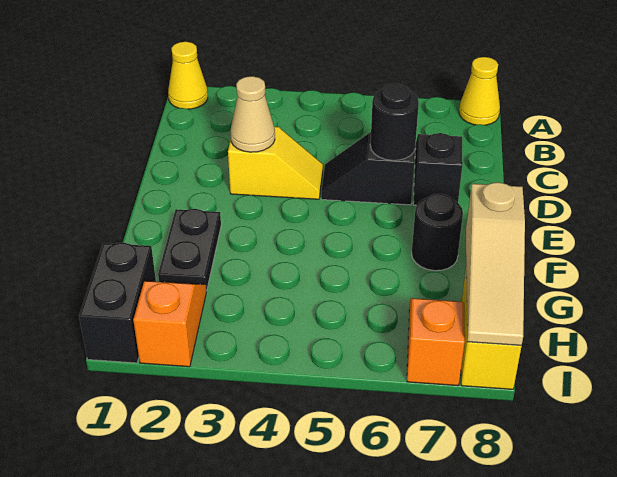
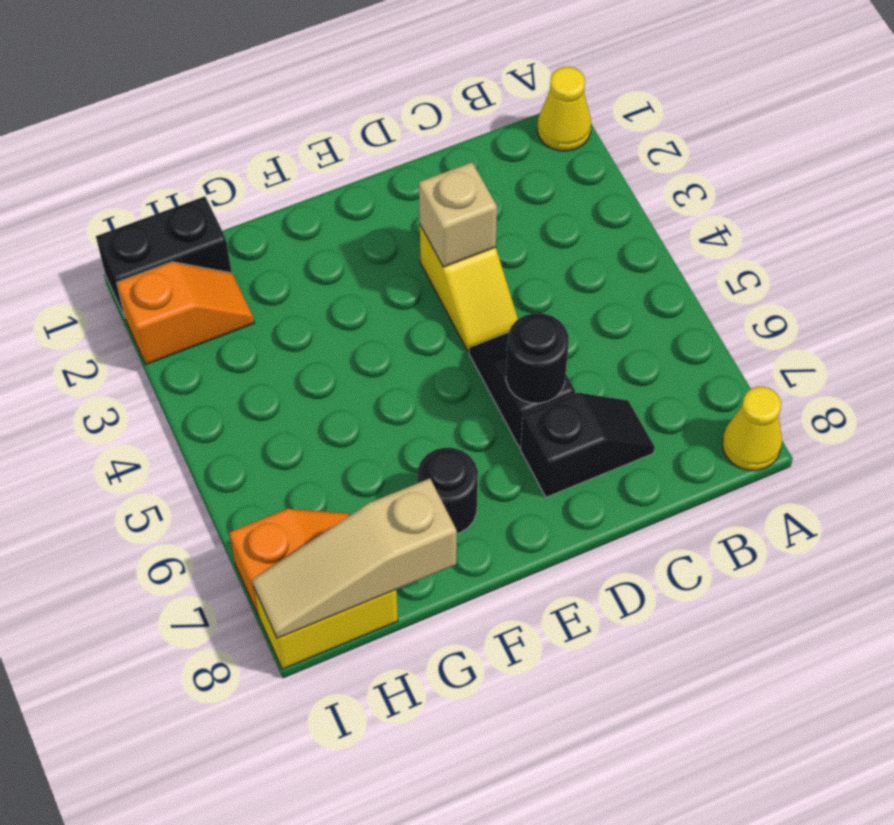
tan 1x1 cone [231,76,275,152] -> tan 1x1 brick [419,162,497,267]
black 1x2 plate [158,209,221,291] -> none

